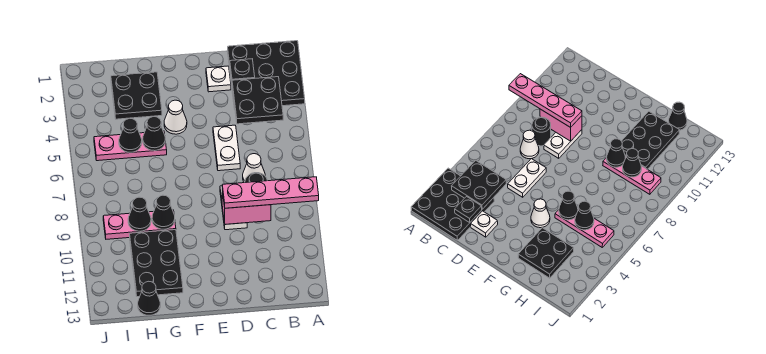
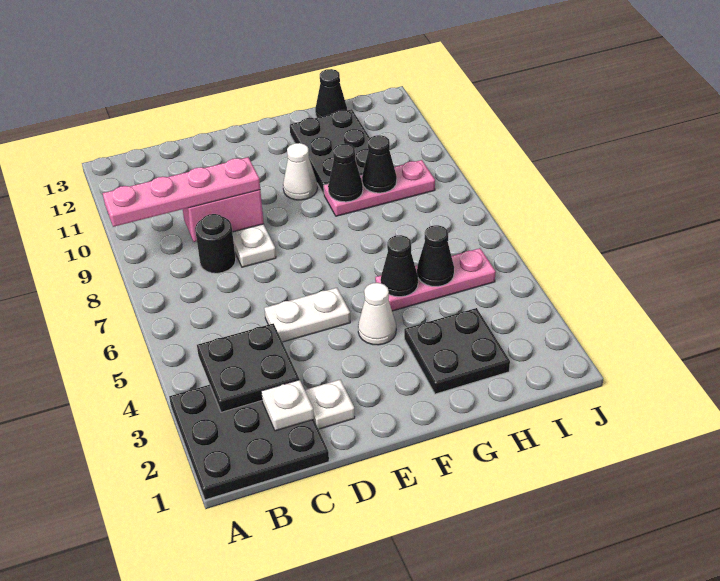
black 1x1 plate [230,59,255,81] -> white 1x1 plate [261,380,314,431]
white 1x1 cone [243,154,265,183] -> white 1x1 cone moved to [283,143,317,200]
white 1x2 plate [213,125,240,171] -> white 1x2 plate turned to [264,288,350,342]

